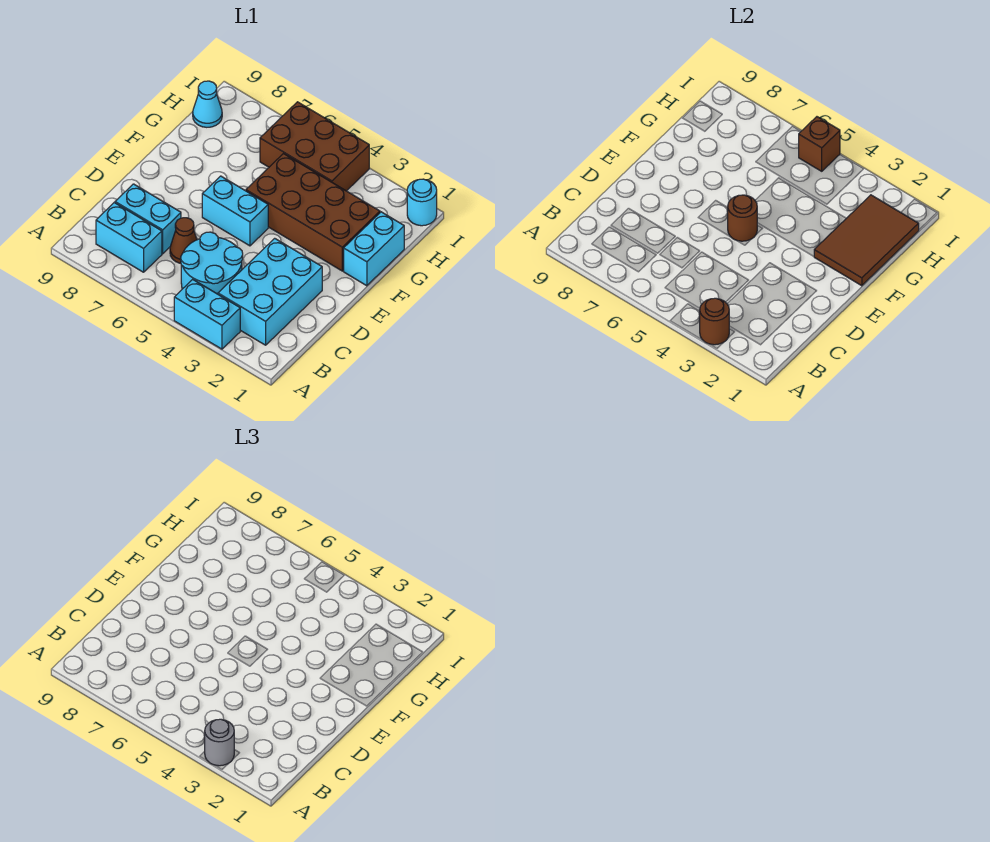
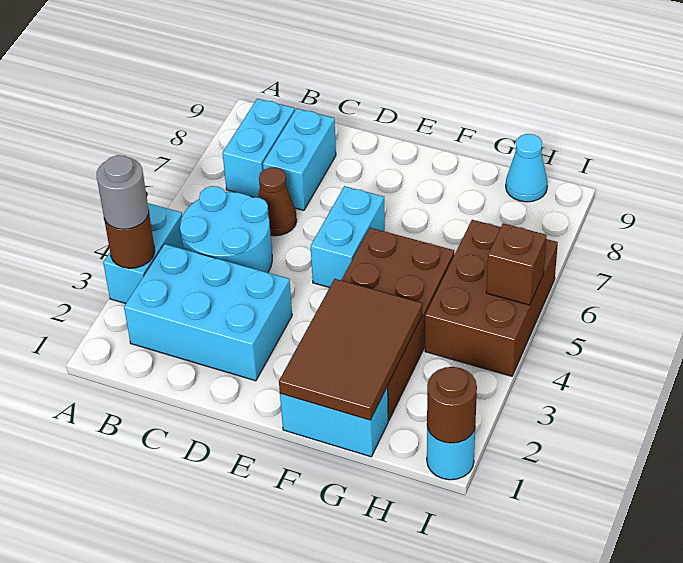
brown 1x1 round brick [728,195,757,241] -> brown 1x1 round brick moved to [427,367,477,443]
brown 2x3 tile [814,195,919,286] -> brown 2x3 tile turned to [279,279,422,420]

